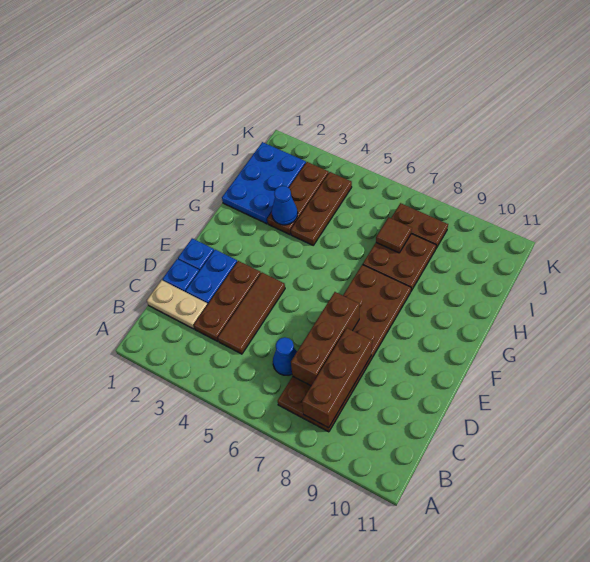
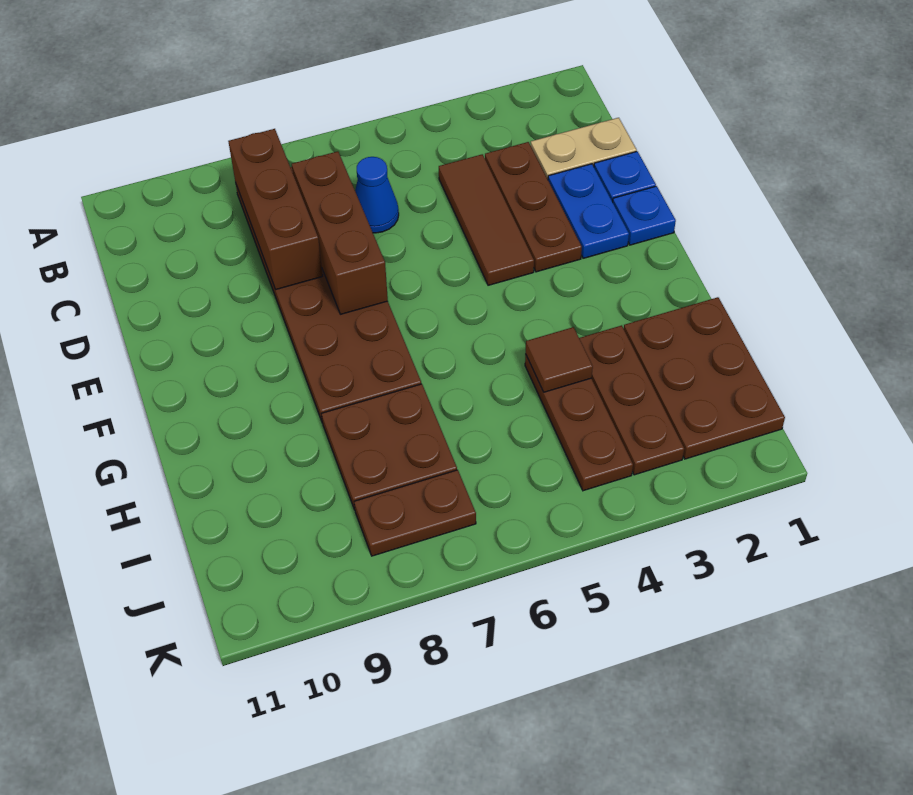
blue 2x3 plate [222,142,306,224] -> brown 2x3 plate [624,297,785,459]
blue 1x1 cone [272,186,298,225] -> none
brown 1x1 tile [376,217,412,253] -> brown 1x1 tile moved to [526,327,593,392]

